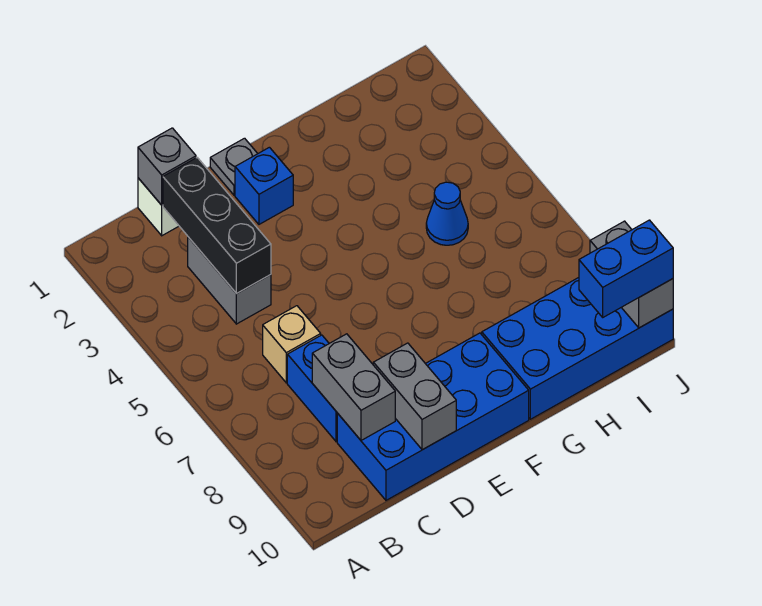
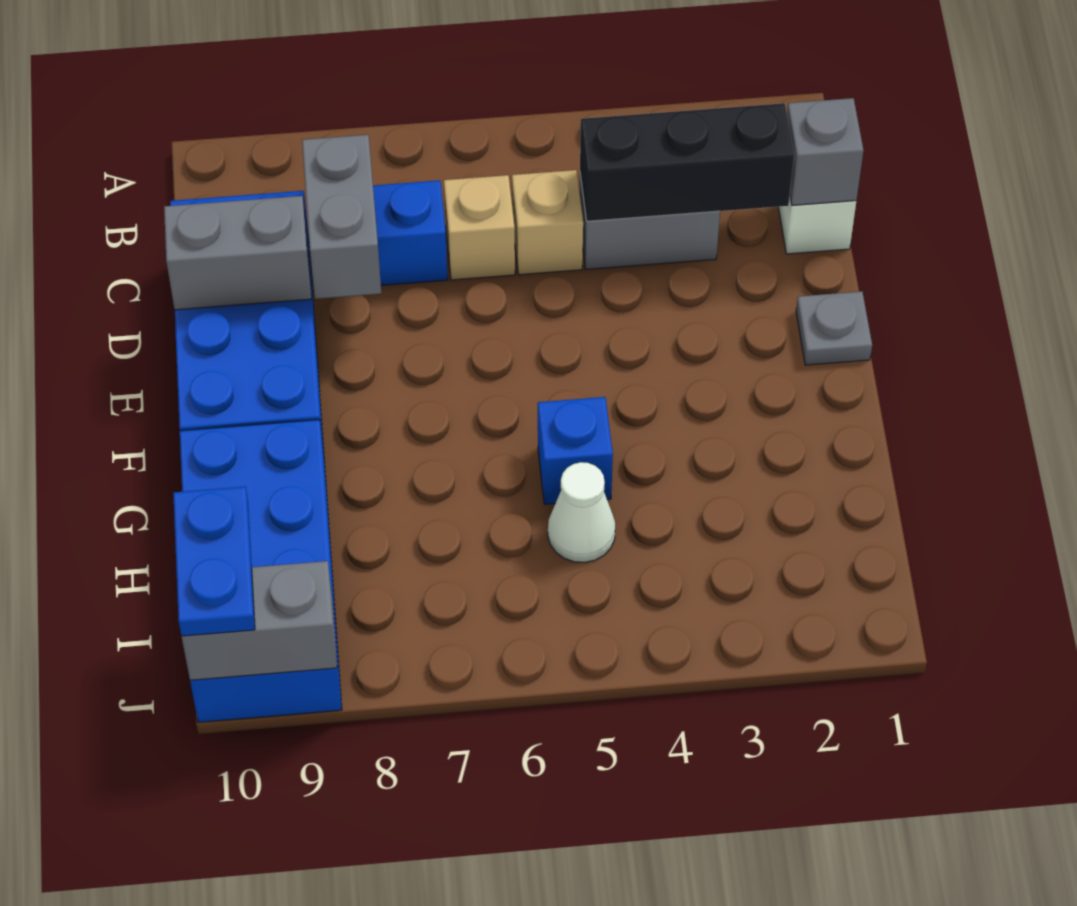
none -> tan 1x1 brick [512,170,583,275]
grey 1x2 brick [312,334,395,440] -> grey 1x2 brick turned to [302,135,381,299]
blue 1x1 brick [235,147,293,224] -> blue 1x1 brick moved to [538,397,613,504]
blue 1x1 cone [426,182,468,245] -> white 1x1 cone [548,462,615,562]
blue 1x2 brick [579,220,673,317] -> blue 1x2 plate [173,487,255,636]

